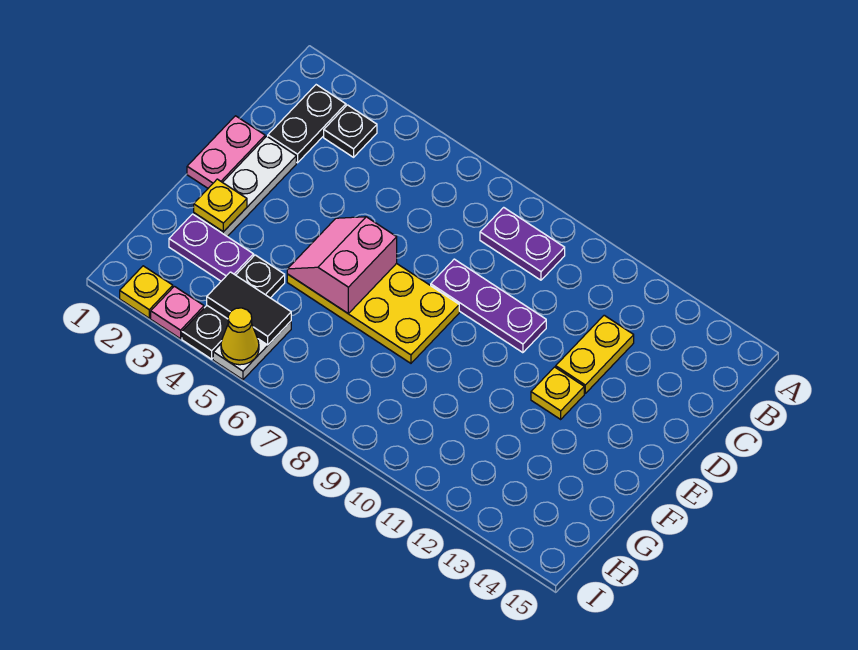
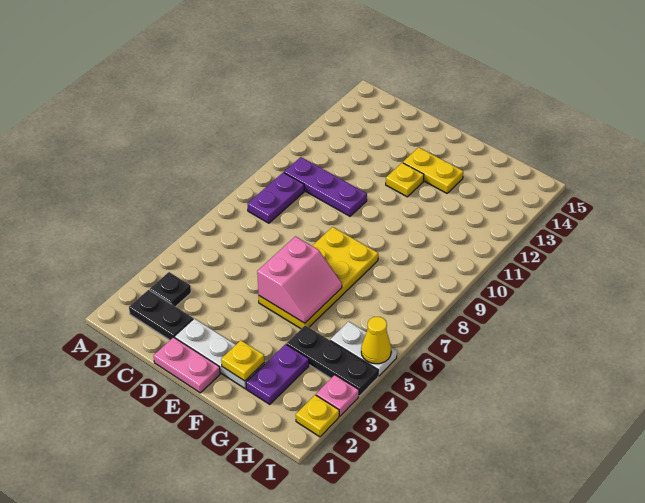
yellow 1x2 plate [556,315,634,393] -> yellow 1x2 plate moved to [403,147,463,193]
purple 1x3 plate [431,259,546,353] -> purple 1x3 plate turned to [284,157,367,216]
pink 2x2 slope [287,217,397,313] -> pink 2x2 slope turned to [257,236,342,323]
black 1x2 tile [207,272,291,345] -> none

